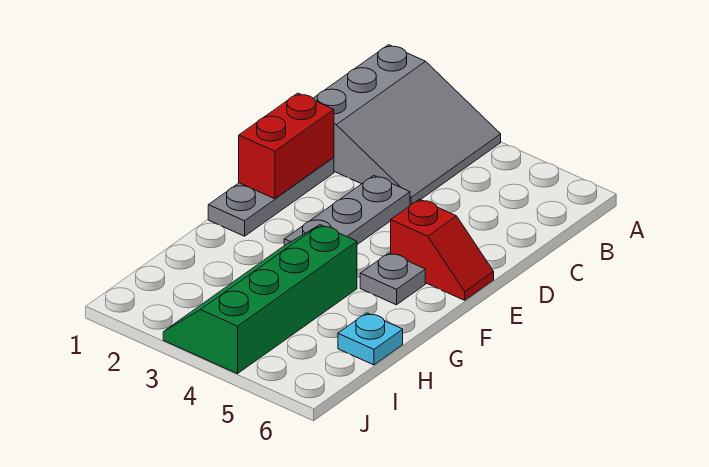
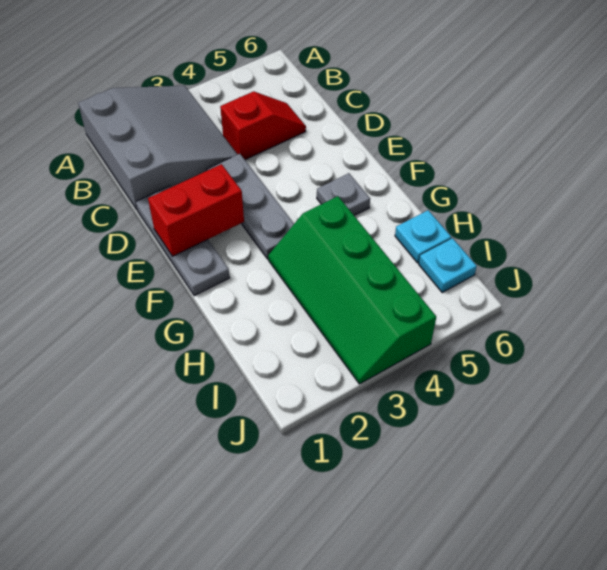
red 1x2 brick [239,93,334,199] -> red 1x2 brick turned to [148,164,244,256]
red 1x2 slope [391,199,494,300] -> red 1x2 slope moved to [220,91,306,160]
none -> cyan 1x1 plate [419,238,477,292]

